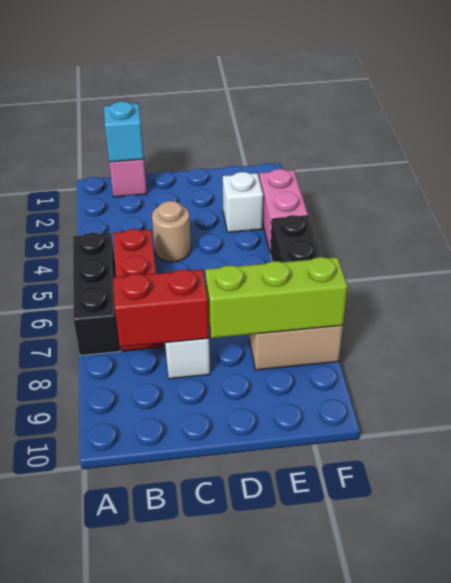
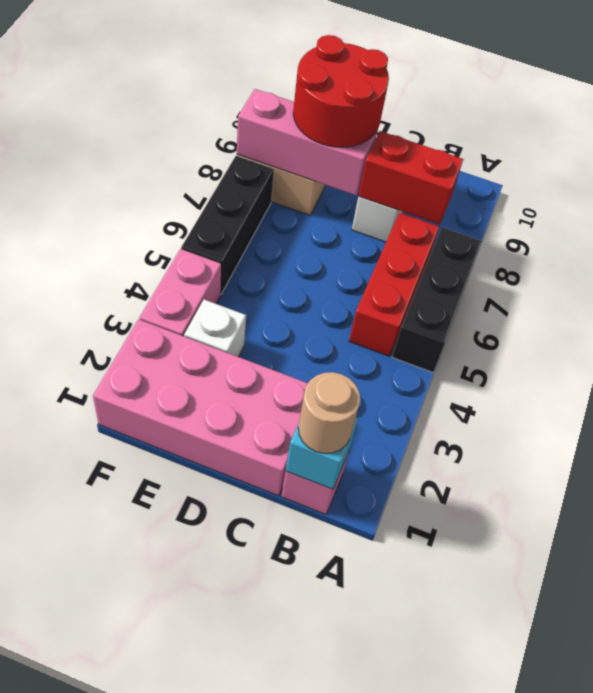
none -> pink 2x4 brick [93,319,308,496]
tan 1x1 round brick [152,201,191,262] -> tan 1x1 round brick moved to [298,372,360,453]
lime 1x3 brick [205,257,348,338] -> pink 1x3 brick [237,89,377,195]
none -> red 2x2 round brick [293,35,389,147]

